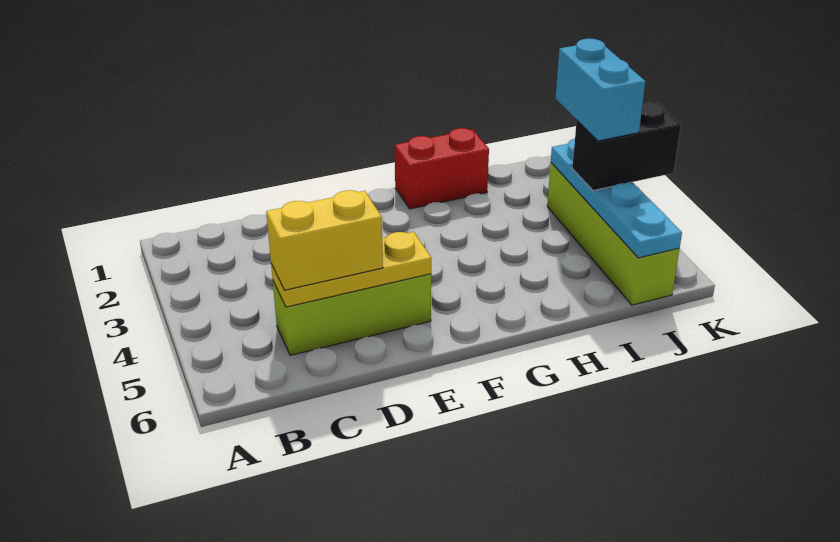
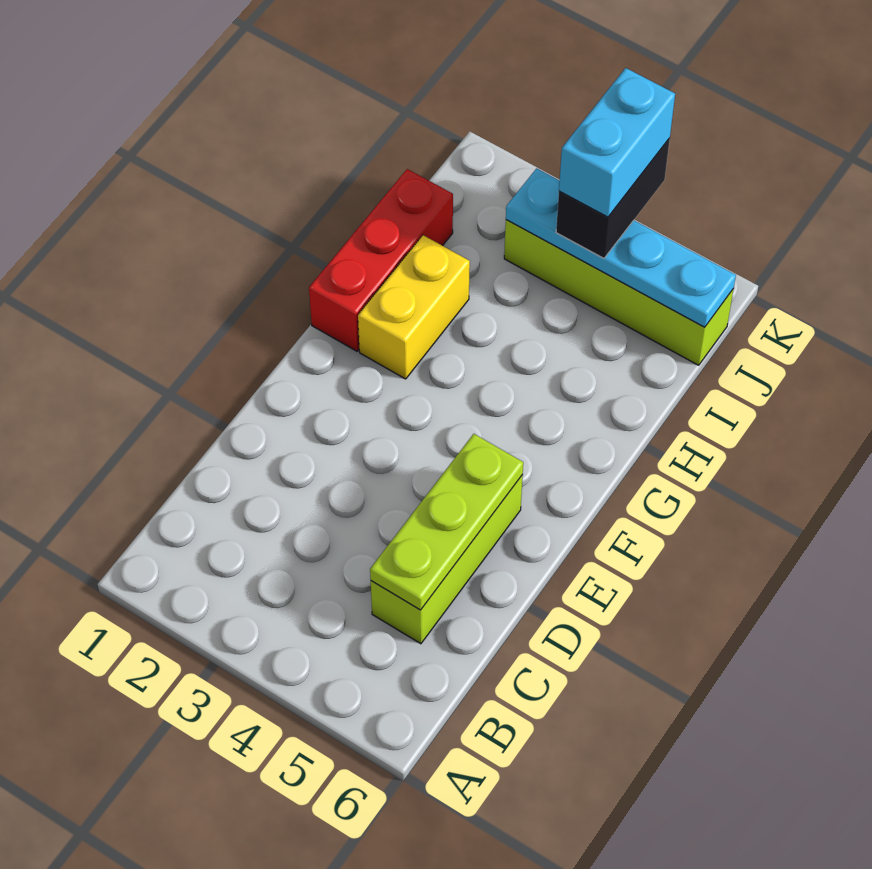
yellow 1x3 plate [271,232,431,307] -> lime 1x3 plate [370,434,523,610]
yellow 1x2 brick [266,190,383,290] -> yellow 1x2 brick moved to [358,235,470,379]
red 1x2 brick [395,128,489,209] -> red 1x3 brick [309,169,453,351]
cyan 1x2 brick [555,39,645,141] -> cyan 1x2 brick turned to [559,68,675,217]

